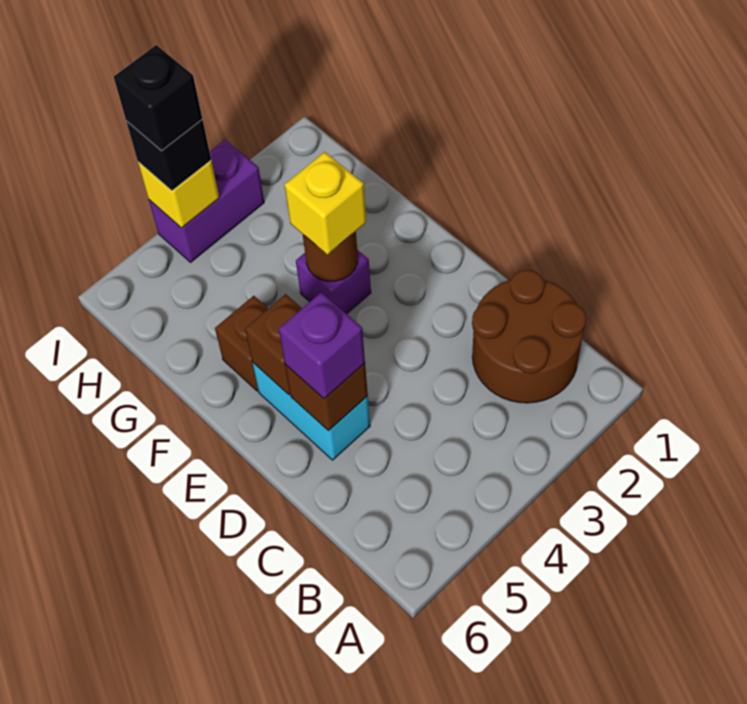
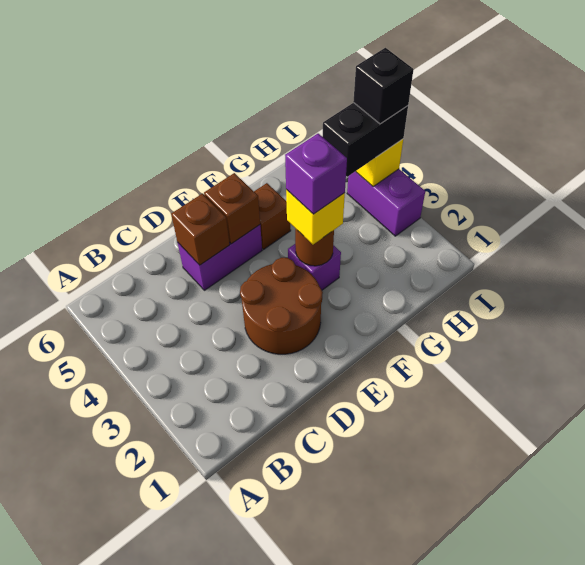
brown 2x2 round brick [472,270,586,403] -> brown 2x2 round brick moved to [240,258,323,354]
cyan 1x2 brick [252,362,370,460] -> purple 1x2 brick [178,225,262,290]
purple 1x1 brick [279,292,365,399] -> purple 1x1 brick moved to [285,134,347,214]
black 1x1 brick [126,120,211,191] -> black 1x2 brick [322,103,408,177]

